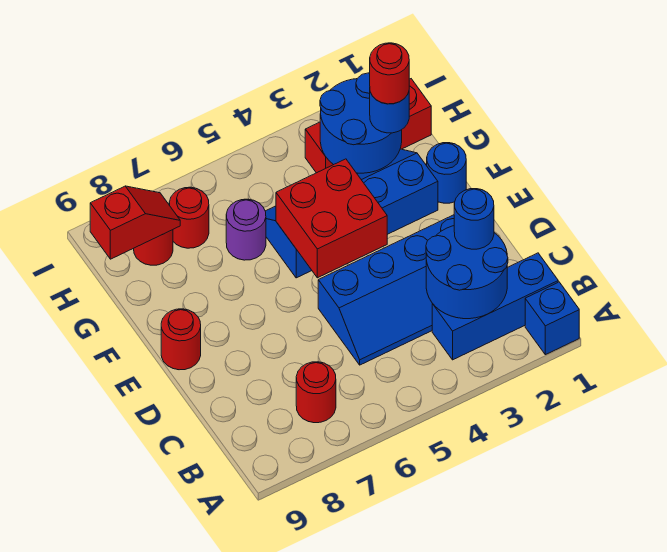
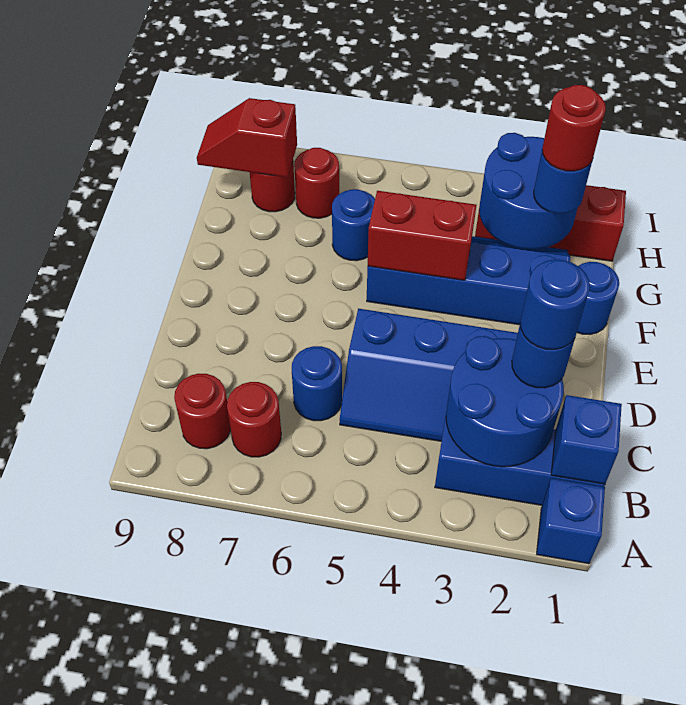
none -> blue 1x1 brick [551,395,622,484]
none -> blue 1x1 round brick [520,260,590,349]
none -> blue 1x1 round brick [292,346,342,421]
red 2x2 brick [276,159,387,278] -> red 1x2 brick [368,191,477,280]
red 1x1 round brick [161,309,201,370] -> red 1x1 round brick moved to [174,374,230,449]
purple 1x1 round brick [226,199,266,260] -> blue 1x1 round brick [332,189,375,261]
red 1x2 slope [90,186,180,259] -> red 1x2 slope turned to [197,98,297,177]

